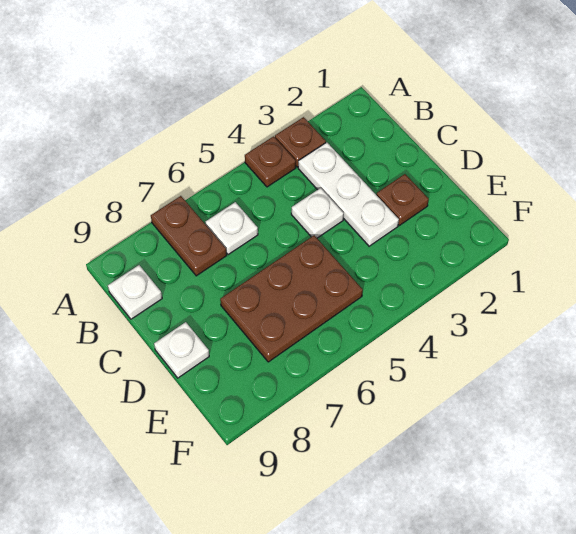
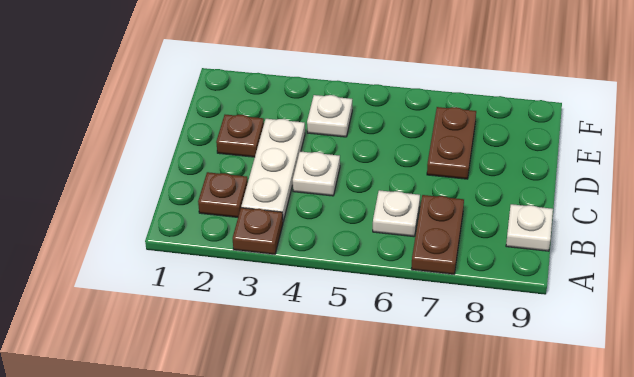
brown 1x1 plate [245,136,296,187] -> brown 1x1 plate moved to [198,172,248,217]
brown 2x3 plate [220,235,363,362] -> brown 1x2 plate [427,107,476,179]
white 1x1 plate [154,322,209,378] -> white 1x1 plate moved to [307,95,352,137]

